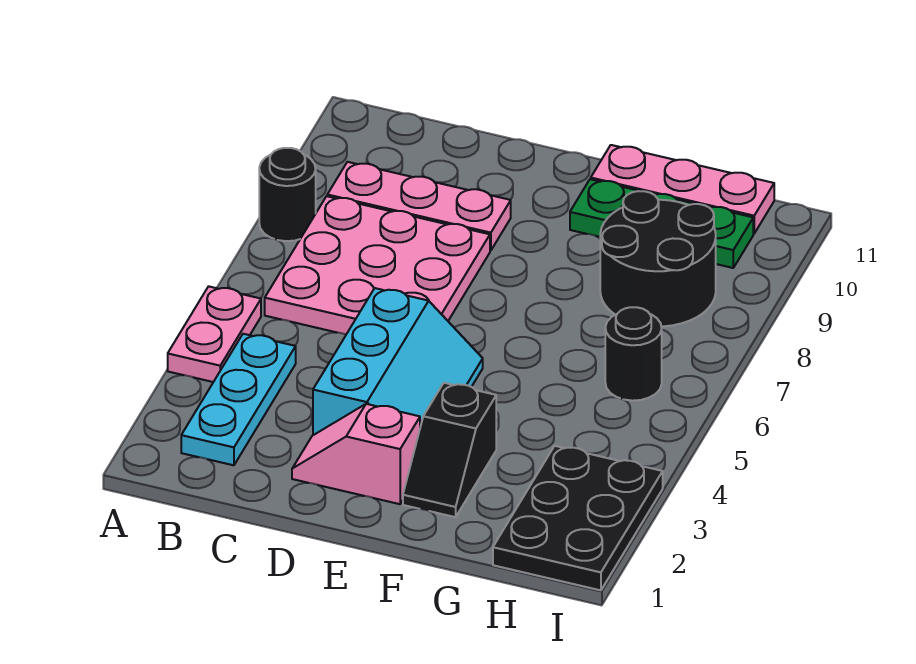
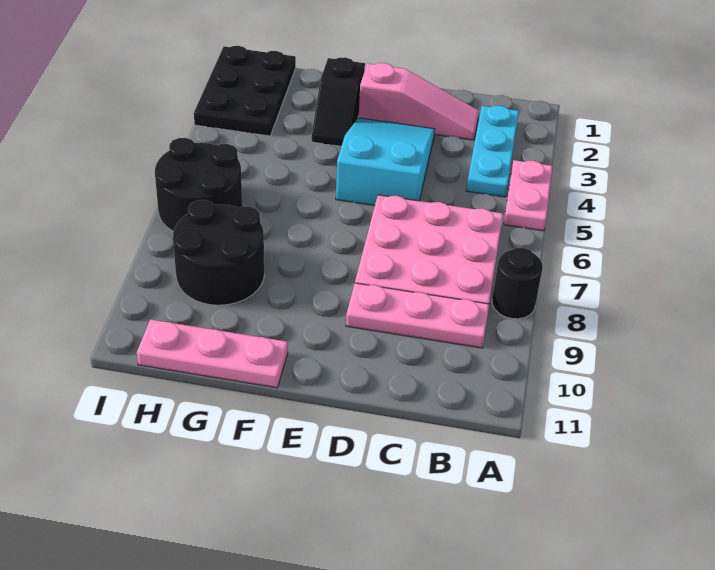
pink 1x2 slope [292,404,420,504] -> pink 1x3 slope [359,63,479,140]
cyan 2x3 slope [313,288,483,435] -> cyan 2x3 slope turned to [336,118,435,206]
black 1x2 slope [403,383,496,517] -> black 1x2 slope turned to [312,57,365,146]
green 1x3 plate [570,179,753,268] -> none
black 1x1 round brick [605,307,662,401] -> black 2x2 round brick [155,138,242,231]

